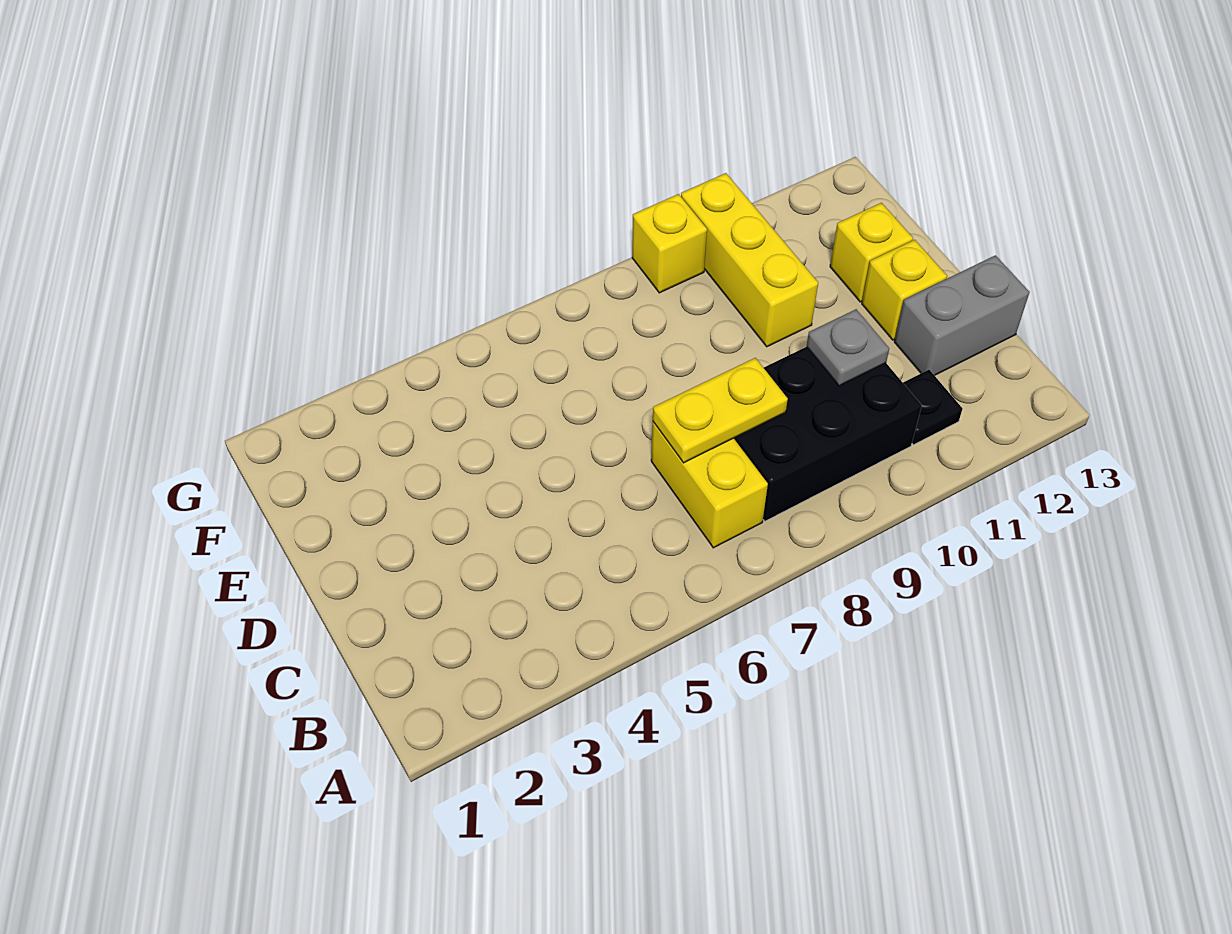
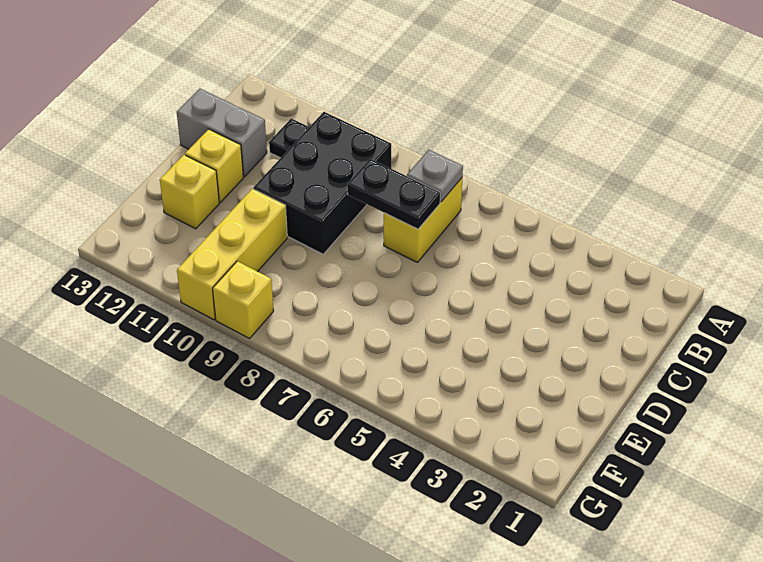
black 2x3 brick [734,347,922,521] -> black 2x3 brick turned to [253,112,391,254]
yellow 1x2 plate [653,358,788,463] -> black 1x2 plate [348,159,440,229]
grey 1x1 plate [807,309,889,386] -> grey 1x1 plate moved to [407,150,463,202]

